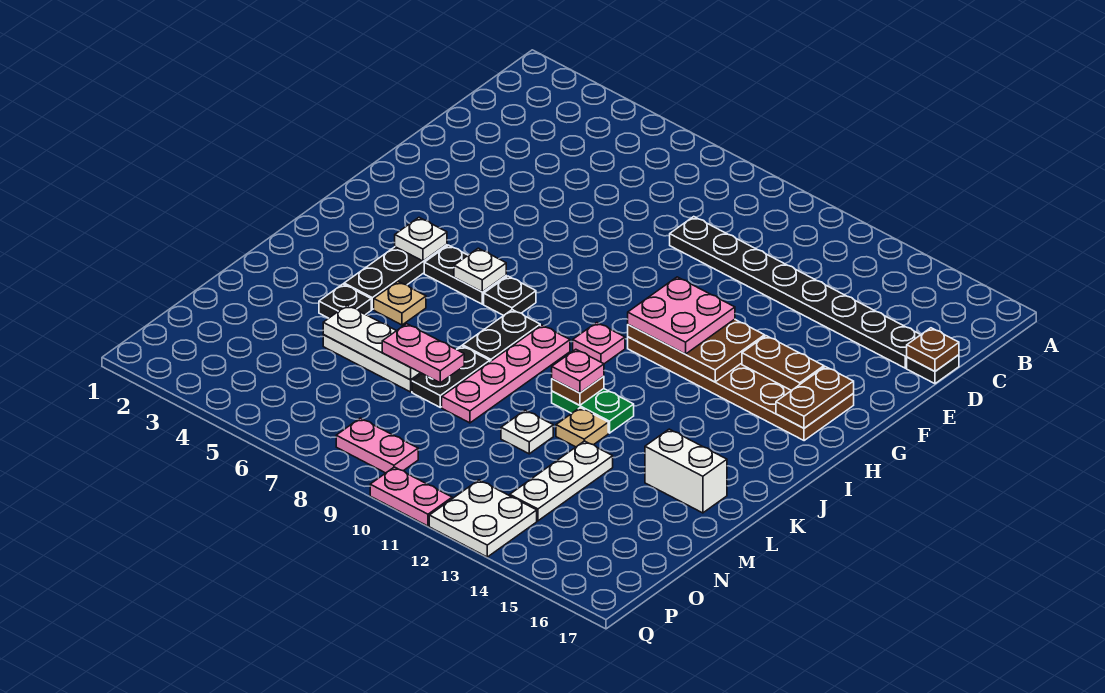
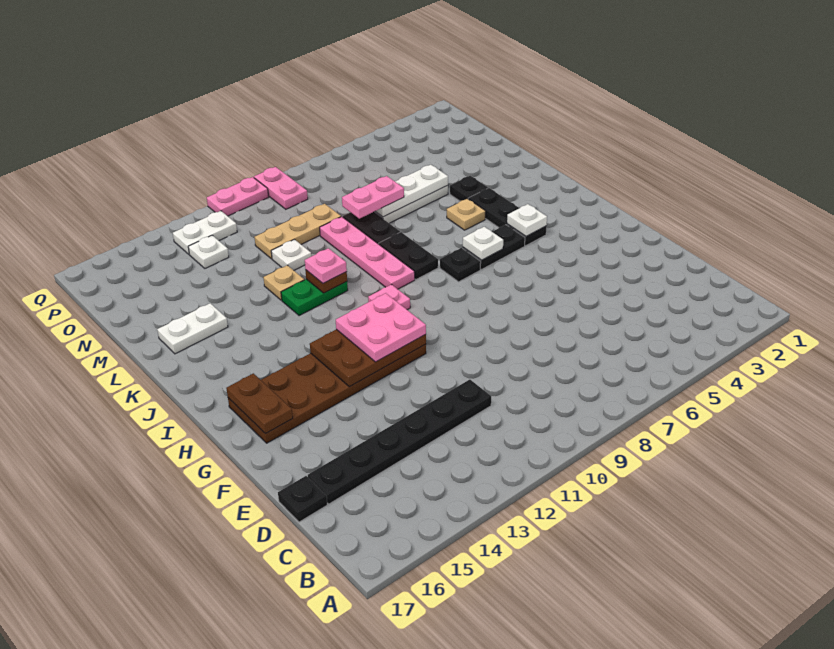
black 1x8 plate [670,217,920,368] -> black 1x6 plate [308,380,491,504]
brown 1x1 plate [907,328,959,371] -> none
brown 1x2 plate [742,336,824,391] -> none
white 1x2 brick [645,429,727,513] -> white 1x2 plate [157,303,228,354]
white 1x3 plate [510,441,613,521] -> white 1x1 plate [188,235,229,268]
none -> tan 1x3 plate [255,204,341,259]
pink 1x2 plate [336,418,418,473] -> pink 1x2 plate turned to [254,167,308,209]
white 2x2 plate [429,480,537,557] -> white 1x2 plate [173,211,237,254]

